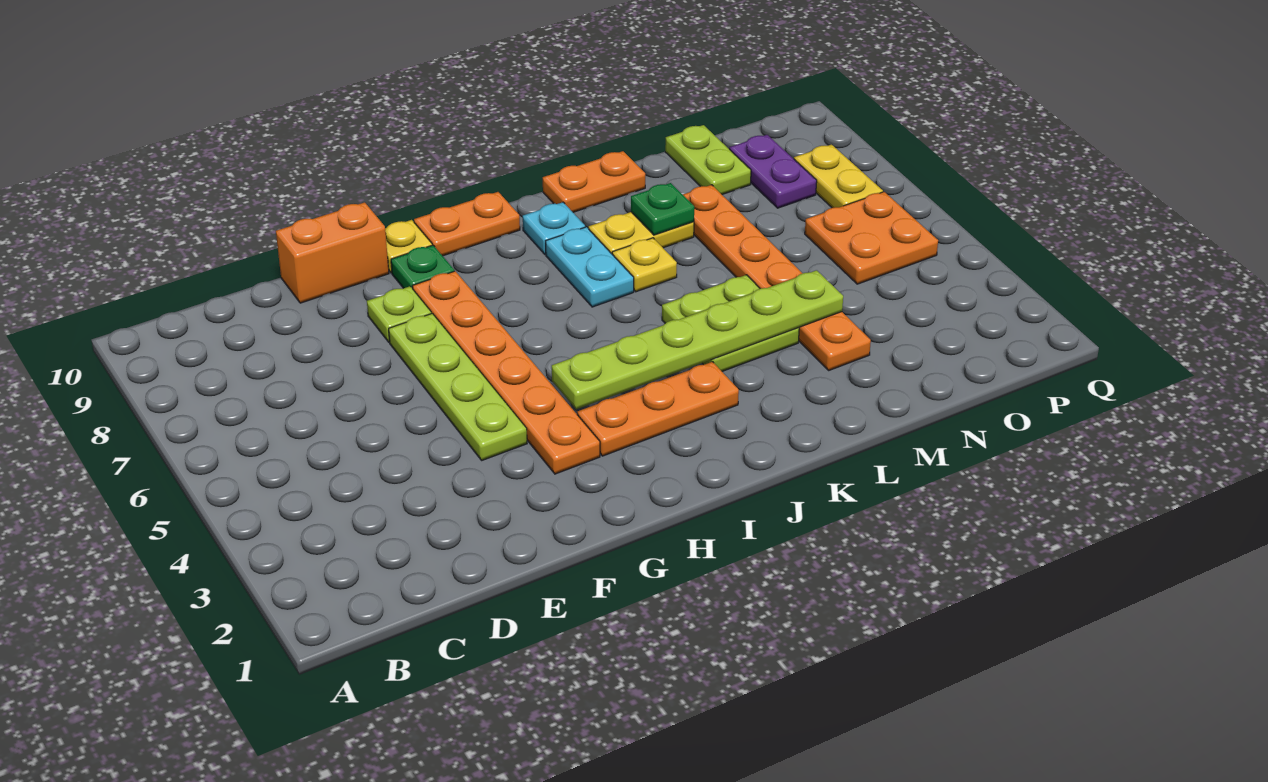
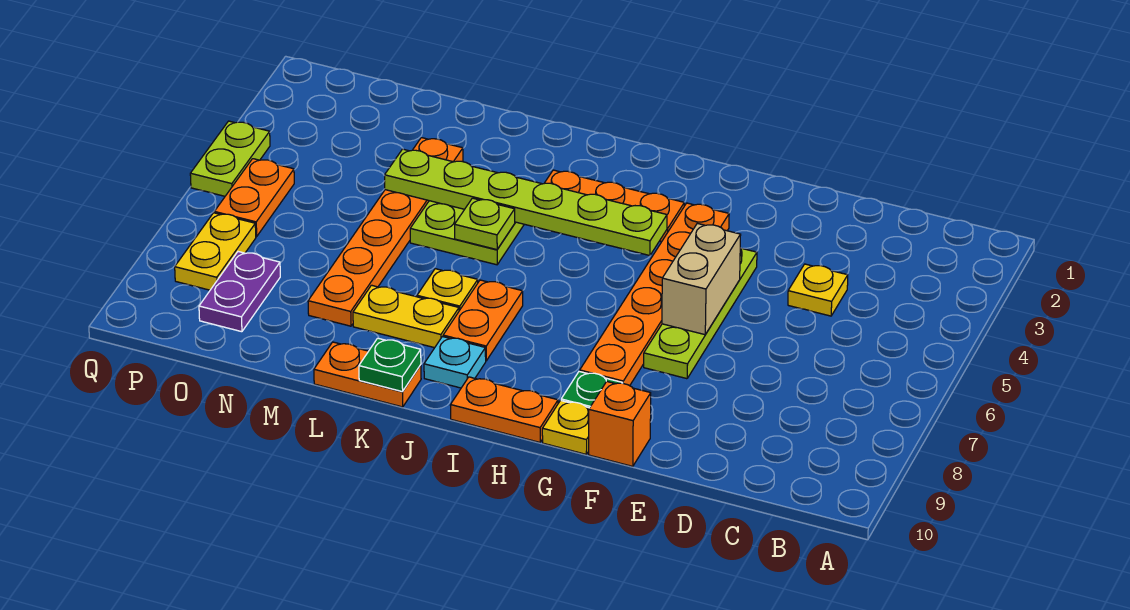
none -> yellow 1x1 plate [788,264,848,316]
orange 1x2 brick [276,202,389,303] -> orange 1x1 brick [589,381,651,466]
none -> tan 1x2 brick [662,223,741,335]
lime 1x1 plate [367,286,431,342] -> lime 1x1 plate moved to [455,198,515,250]
cyan 1x2 plate [546,227,634,307] -> orange 1x2 plate [443,280,523,361]
green 1x1 plate [631,183,694,235] -> green 1x1 plate moved to [359,338,421,392]
lime 1x2 plate [665,125,751,194] -> lime 1x2 plate moved to [190,121,270,196]
orange 2x2 plate [805,192,938,284] -> orange 1x2 plate [214,159,294,237]

